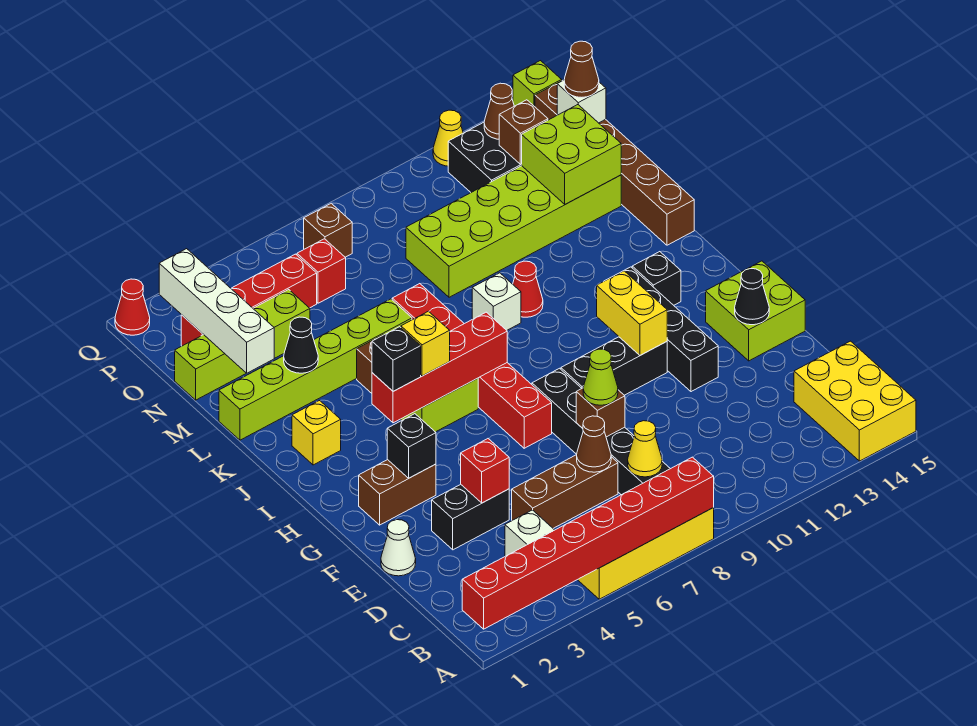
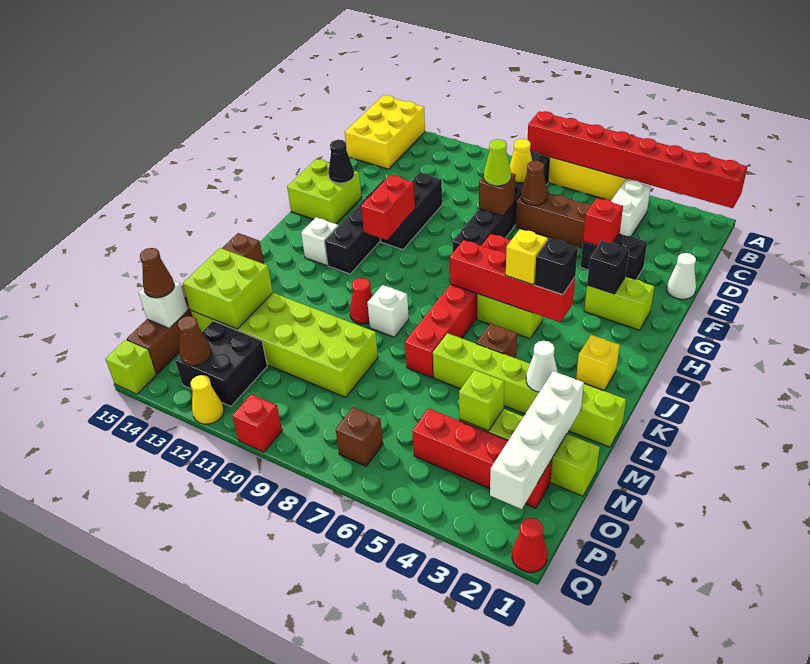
brown 1x2 brick [359,460,436,525] -> lime 1x2 brick [584,277,654,330]
black 1x3 brick [561,337,667,395] -> black 1x3 brick turned to [380,173,442,250]
yellow 1x2 brick [597,271,667,355] -> red 1x2 brick [361,175,415,240]
black 1x1 brick [632,252,681,305] -> white 1x1 brick [301,217,338,266]
black 1x1 cone [284,317,318,373] -> white 1x1 cone [526,341,557,392]
none -> lime 1x1 brick [459,370,504,431]
red 1x1 brick [297,239,346,303] -> red 1x1 brick moved to [232,394,282,452]
brown 1x1 brick [499,100,548,164] -> none

